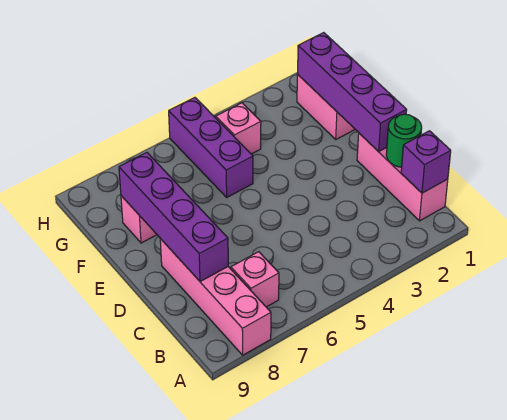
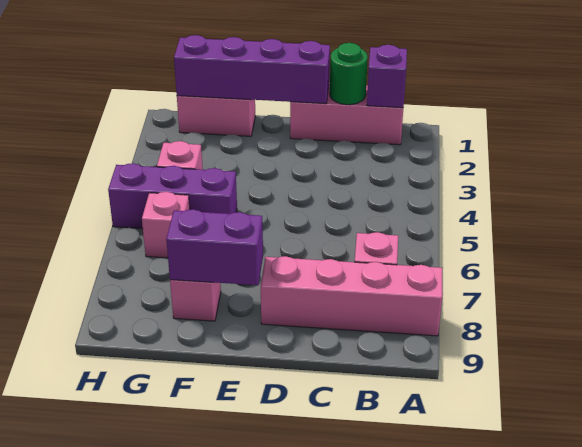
purple 1x4 brick [119,153,228,282] -> purple 1x2 brick [166,209,263,285]
none -> pink 1x1 brick [142,192,190,258]

